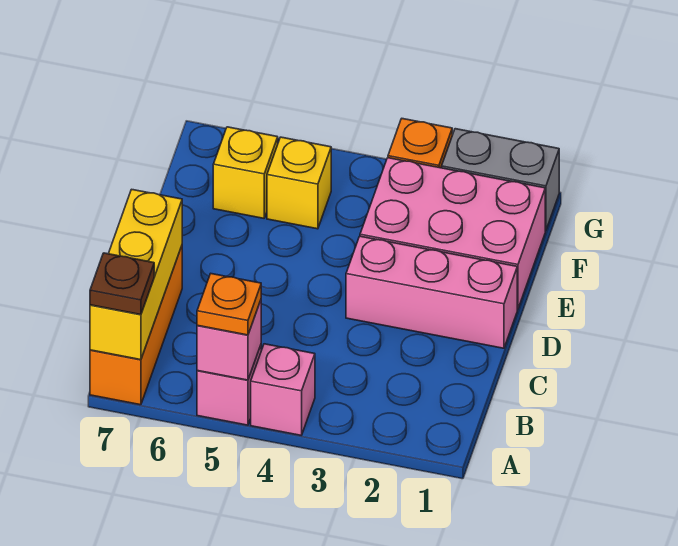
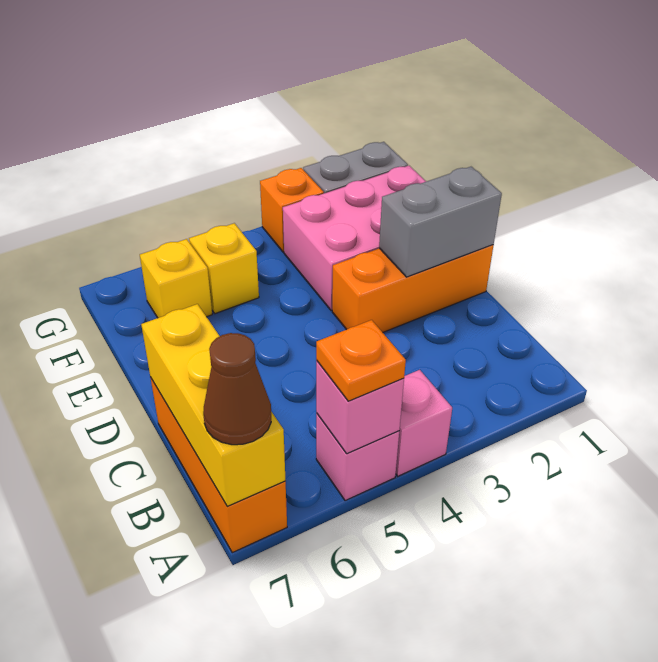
brown 1x1 plate [90,253,154,315] -> brown 1x1 cone [203,333,271,445]
pink 1x3 brick [346,236,517,348] -> orange 1x3 brick [332,245,494,332]
none -> grey 1x2 brick [379,167,502,277]

